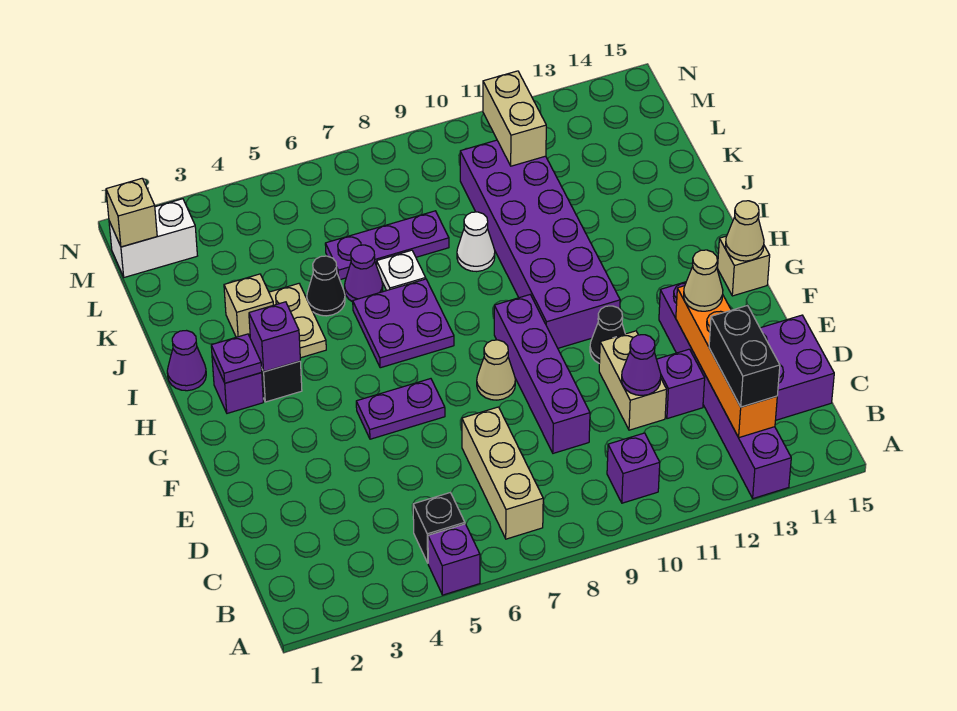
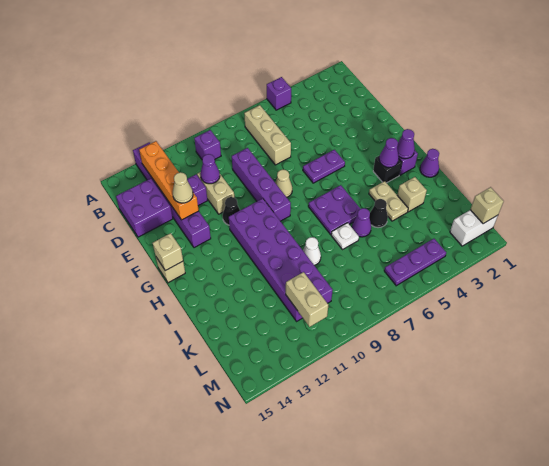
black 1x1 brick [413,493,465,563] -> none
black 1x2 brick [709,306,780,407] -> none
tan 1x1 cone [725,201,764,261] -> tan 1x1 brick [153,233,183,271]
purple 1x1 plate [211,334,262,383] -> purple 1x1 cone [397,129,415,159]
purple 1x1 brick [249,302,300,372] -> purple 1x1 cone [379,138,399,168]
purple 1x3 plate [325,211,449,280] -> purple 1x3 plate moved to [384,239,446,286]

